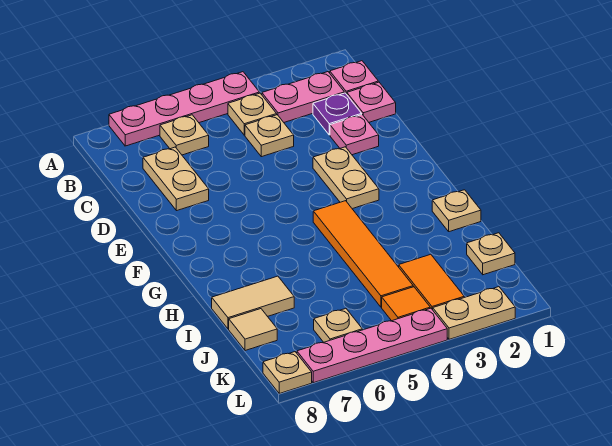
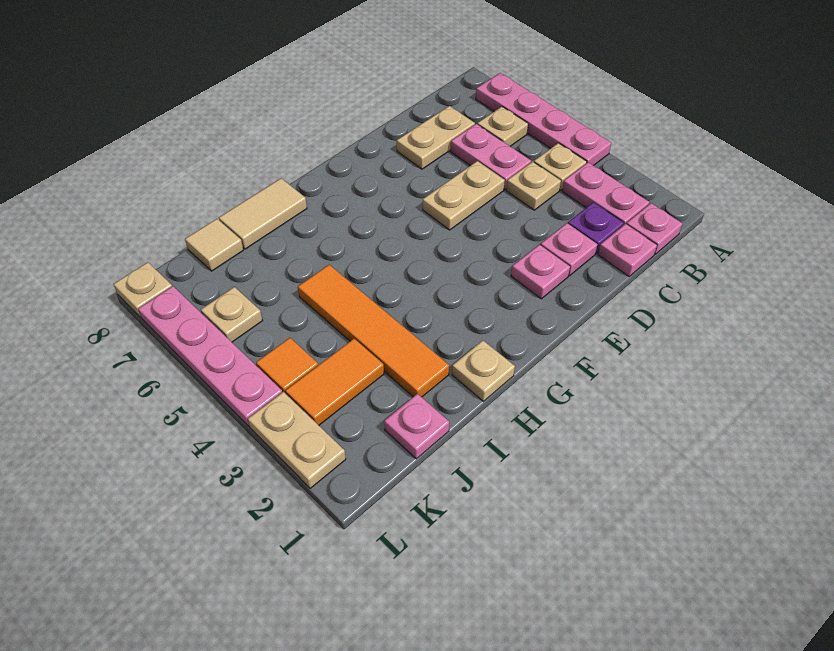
none -> pink 1x2 plate [451,124,531,190]
none -> pink 1x1 plate [511,245,570,299]
tan 1x2 plate [313,147,379,209] -> tan 1x2 plate moved to [423,161,505,230]
orange 1x4 tile [313,201,413,307] -> orange 1x4 tile turned to [298,265,449,397]
tan 1x2 tile [212,276,294,329] -> tan 1x2 tile turned to [219,178,307,249]
tan 1x1 plate [467,233,515,275] -> pink 1x1 plate [384,394,449,459]

